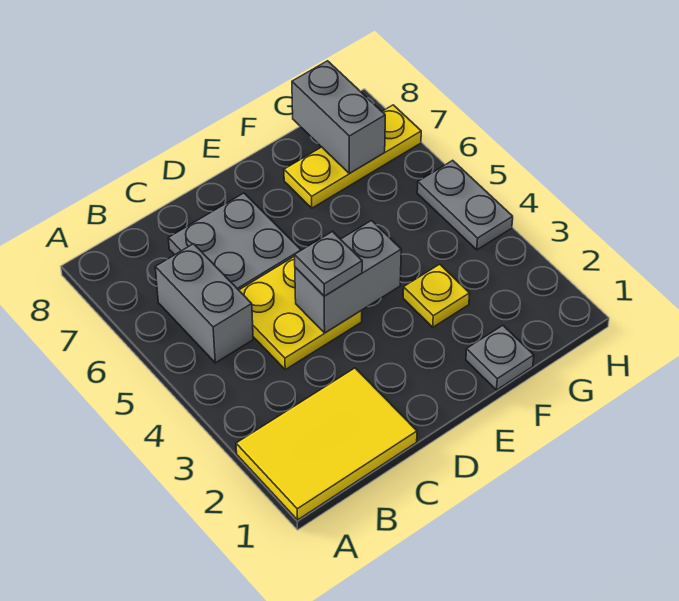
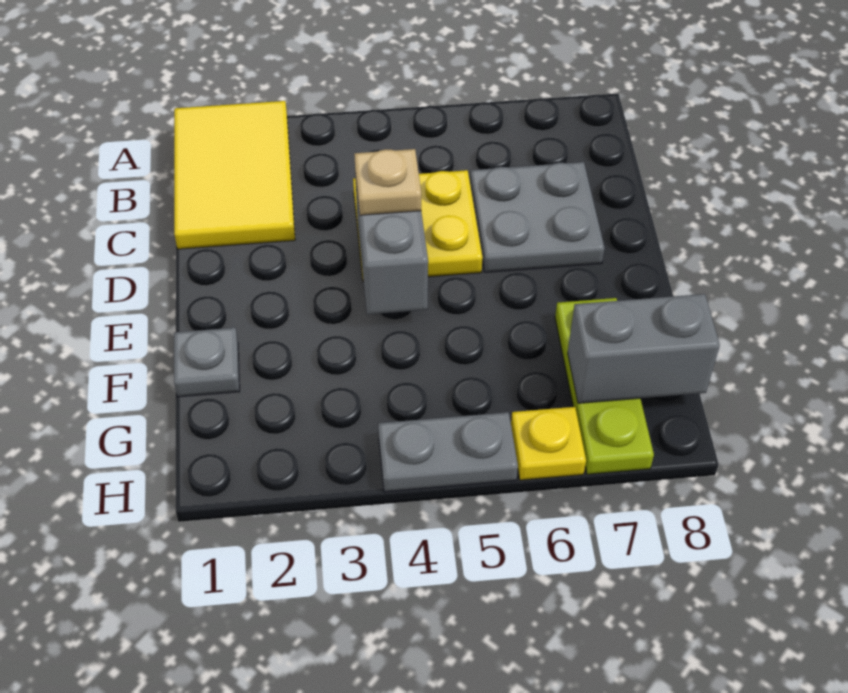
grey 1x2 brick [155,244,253,363] -> none
grey 1x1 plate [295,232,362,296] -> tan 1x1 plate [354,149,421,215]
yellow 1x1 plate [403,264,470,327] -> yellow 1x1 plate moved to [511,407,586,480]
yellow 1x3 plate [284,105,421,208] -> lime 1x3 plate [555,298,654,474]

